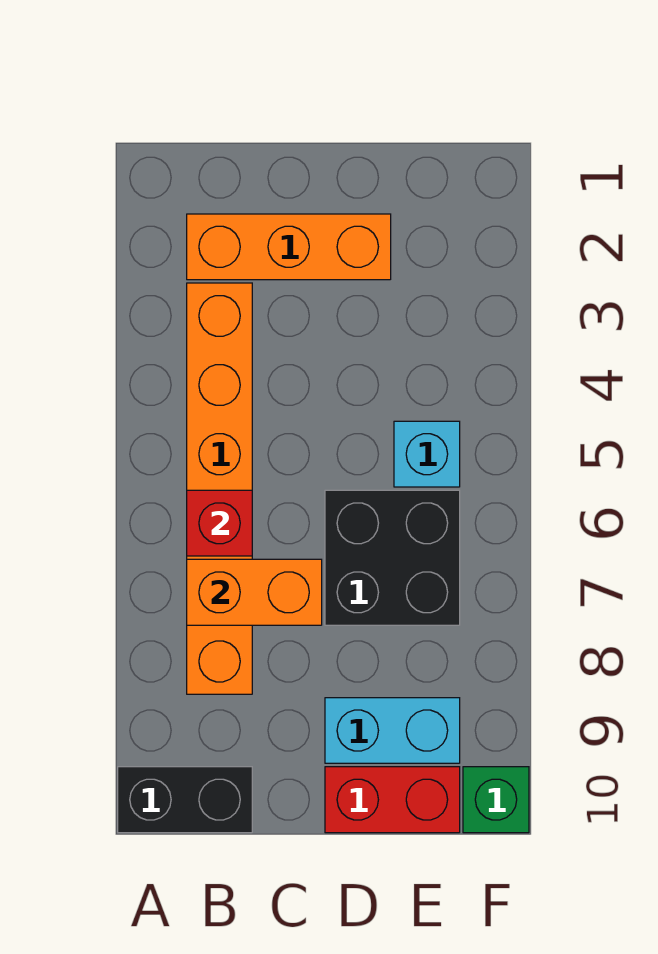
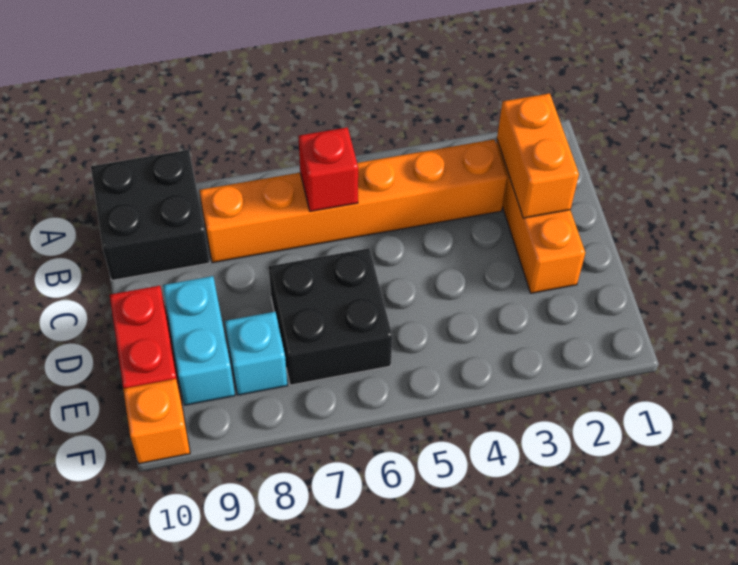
black 1x2 brick [118,767,252,833] -> black 2x2 brick [91,150,210,280]
orange 1x2 brick [187,559,322,625] -> orange 1x2 brick moved to [497,93,579,218]
cyan 1x1 brick [394,421,460,487] -> cyan 1x1 brick moved to [225,312,287,395]
green 1x1 brick [463,767,529,833] -> orange 1x1 brick [123,379,190,464]

